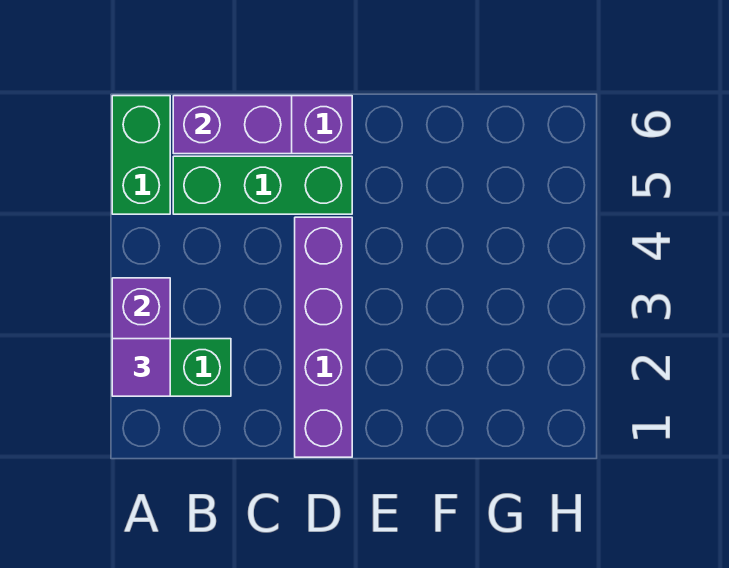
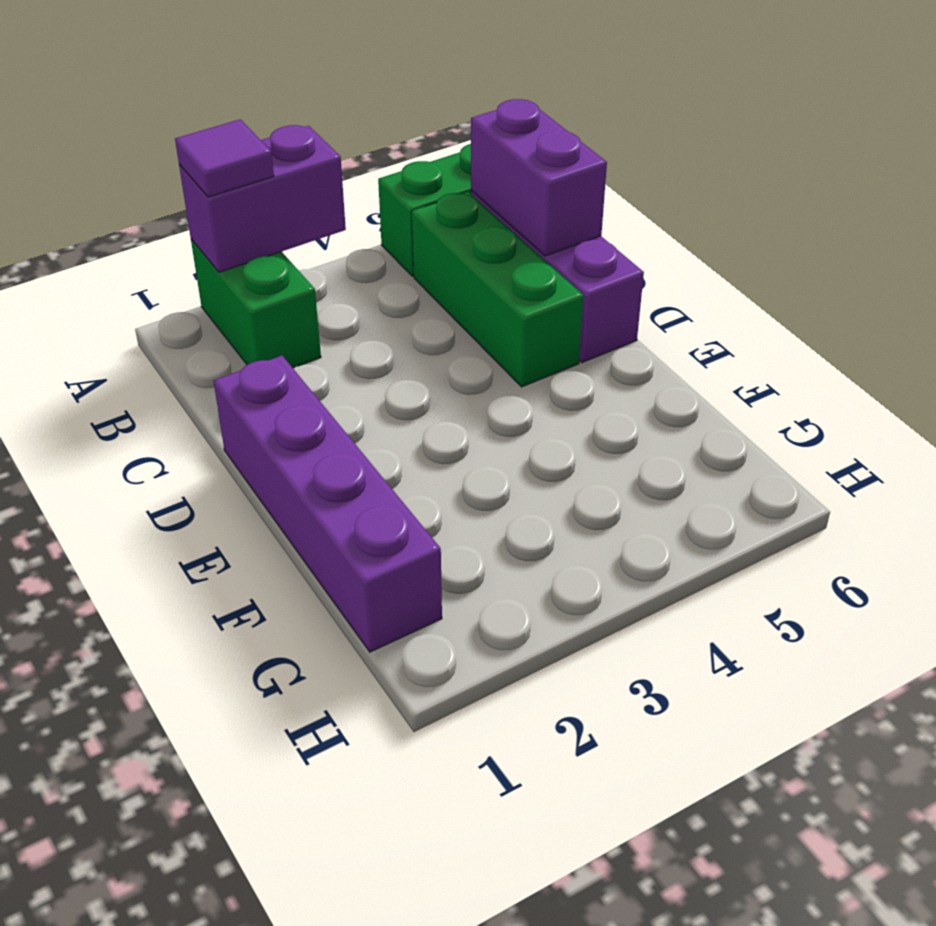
purple 1x4 brick [295,217,352,457] -> purple 1x4 brick turned to [214,356,442,652]

